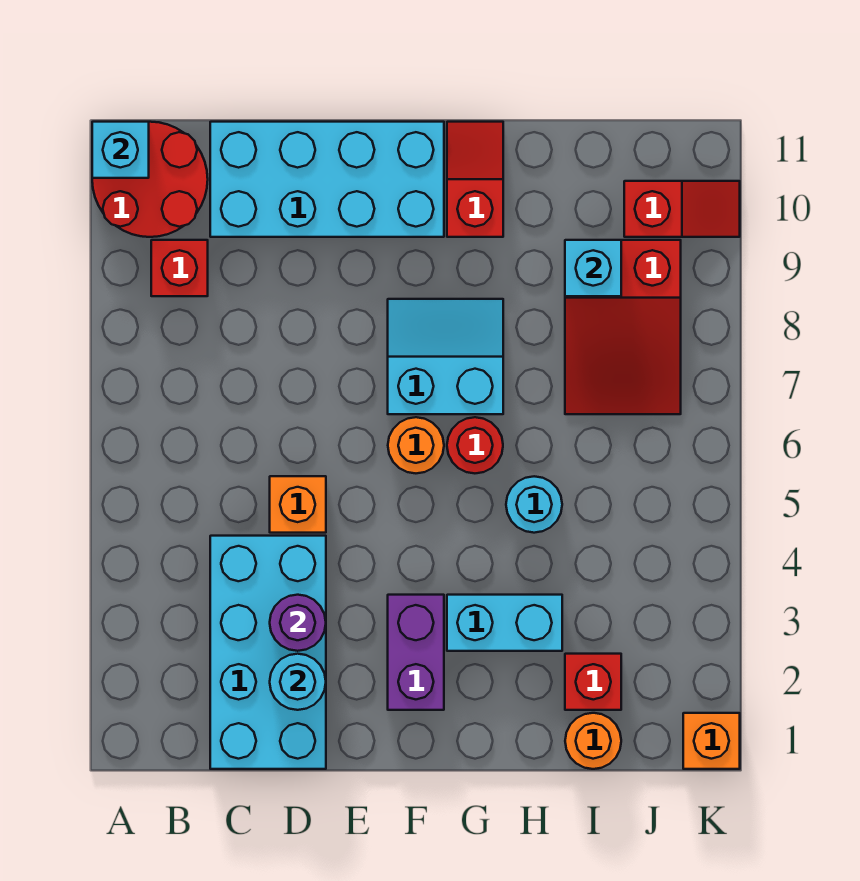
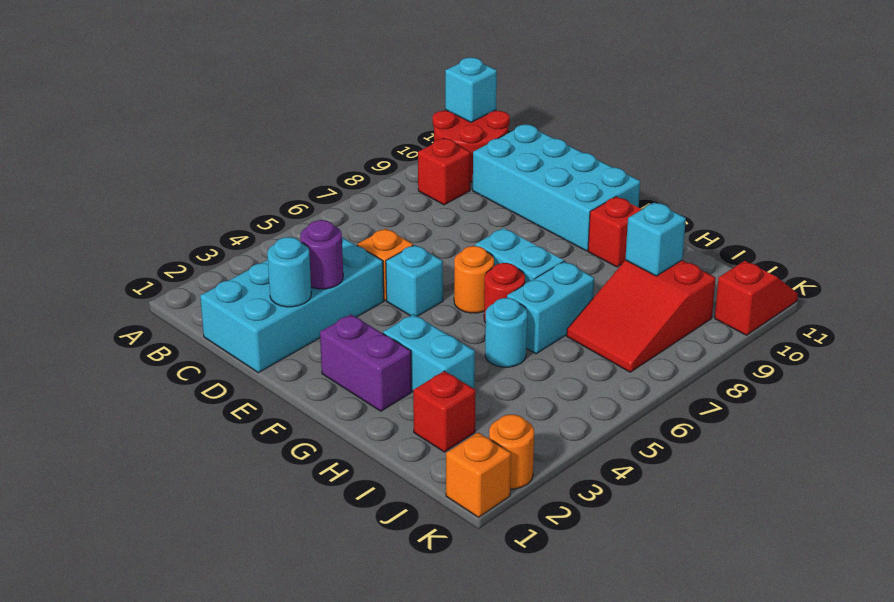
none -> cyan 1x1 brick [386,245,443,316]
purple 1x2 brick [388,595,444,710] -> purple 1x2 brick turned to [320,314,411,411]
none -> cyan 1x2 brick [507,262,594,354]
orange 1x1 round brick [565,713,621,769] -> orange 1x1 round brick moved to [489,414,534,489]
red 1x2 slope [624,181,740,237] -> red 1x2 slope turned to [715,261,798,335]

